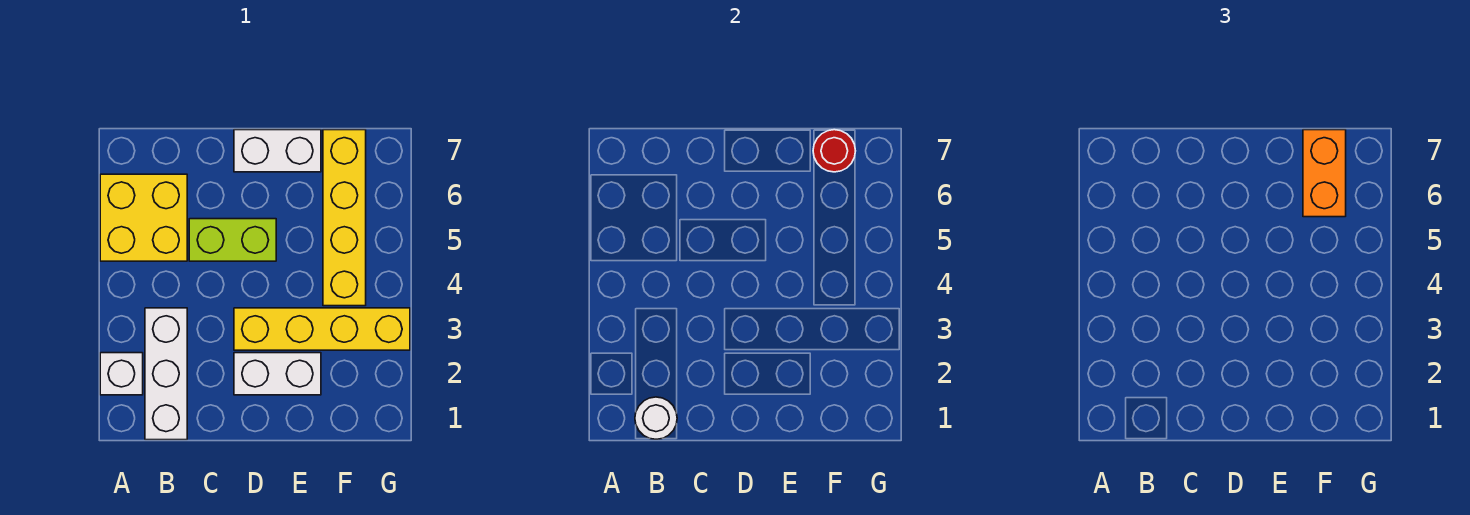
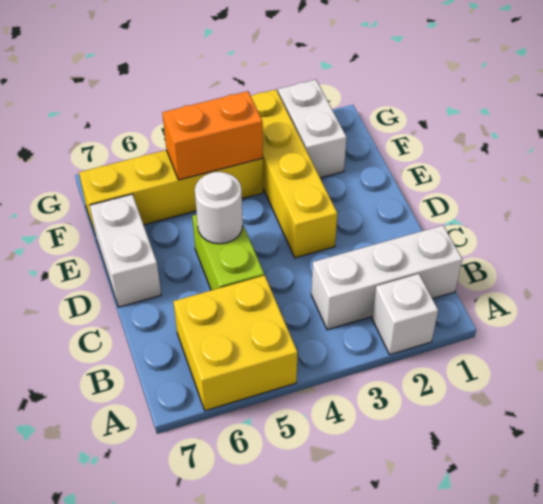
white 1x1 round brick [635,397,677,439] -> white 1x1 round brick moved to [195,172,243,244]
white 1x2 brick [234,353,321,395] -> white 1x2 brick moved to [278,80,347,178]
orange 1x2 brick [1303,130,1346,217] -> orange 1x2 brick moved to [162,91,263,180]
red 1x1 round brick [813,130,855,172] -> none

